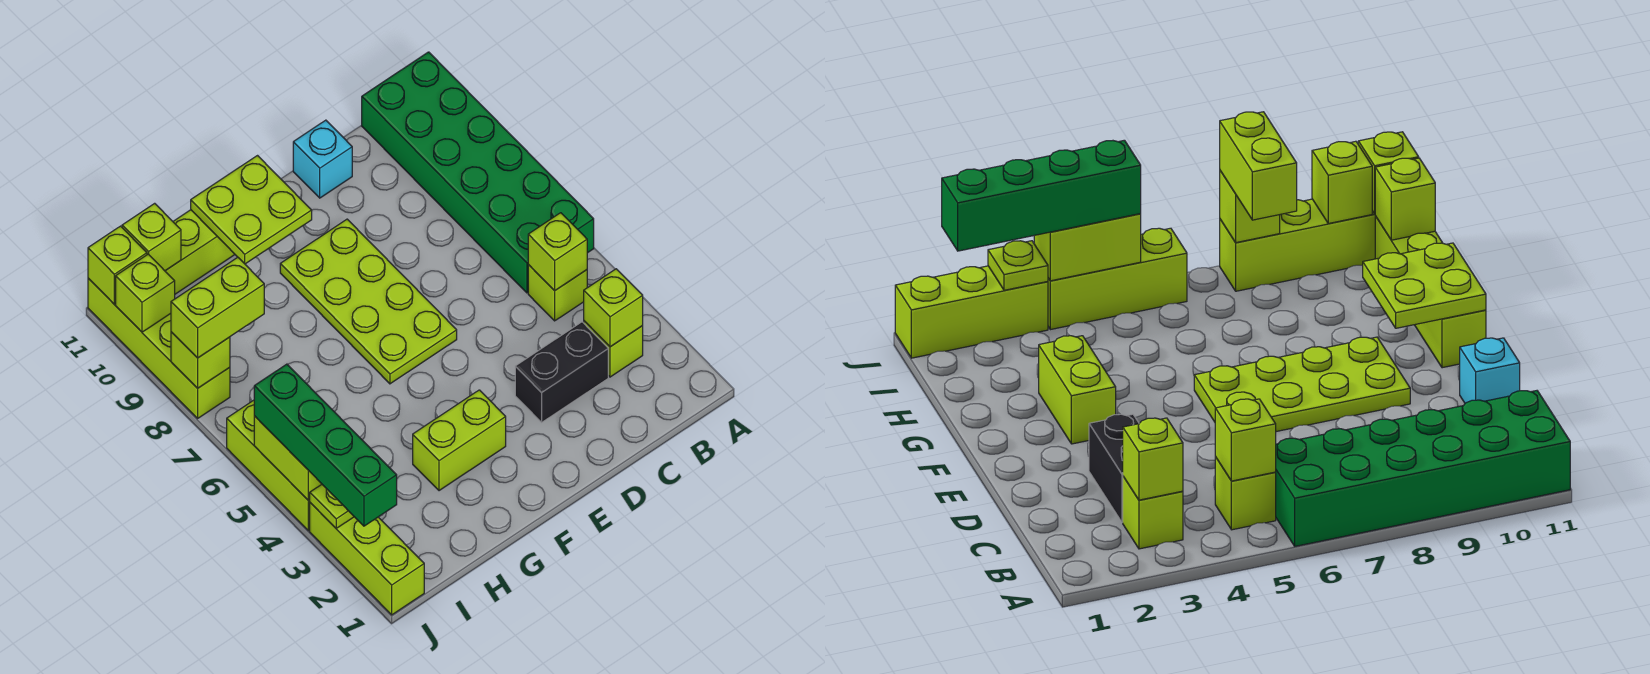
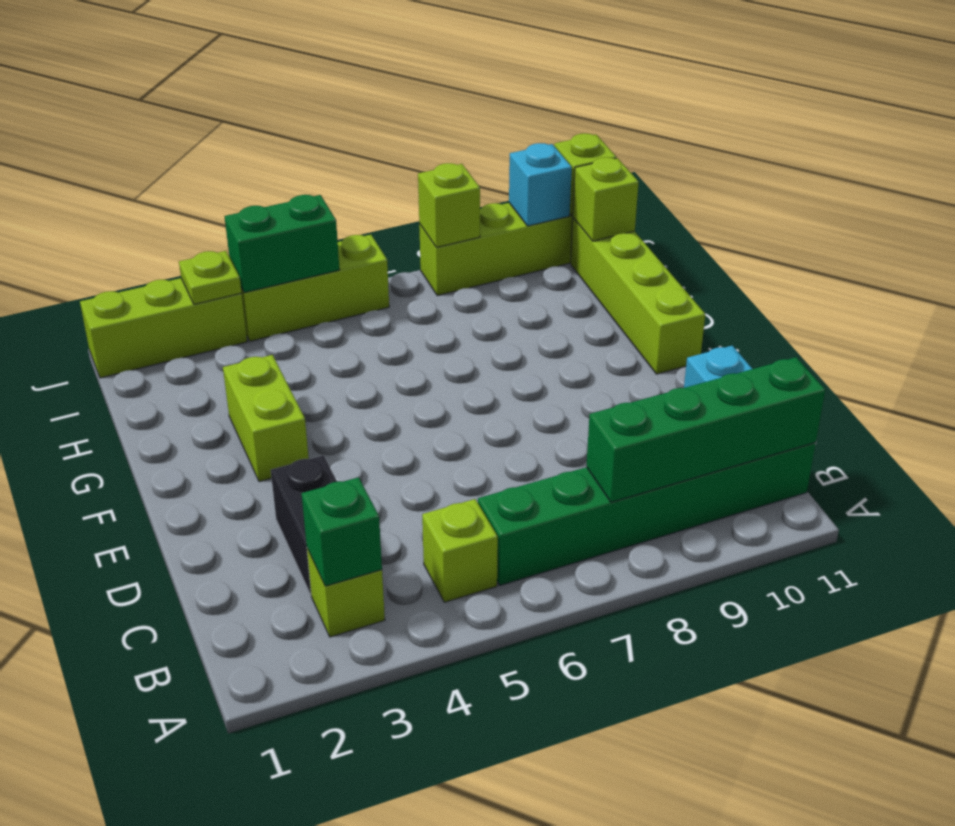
green 2x6 brick [362,52,594,293] -> green 1x6 brick [478,442,816,585]
lime 1x1 brick [584,269,643,347] -> green 1x1 brick [302,477,382,586]
lime 1x1 brick [528,213,587,291] -> none
lime 2x4 plate [280,219,457,384] -> none
lime 2x2 plate [191,156,312,264] -> none
lime 1x2 brick [171,257,264,358] -> none
green 1x4 brick [254,364,397,526] -> green 1x4 brick moved to [586,357,825,502]
lime 1x2 brick [254,416,322,501] -> green 1x2 brick [225,195,339,293]
lime 1x1 brick [116,254,175,332] -> cyan 1x1 brick [509,143,572,226]

